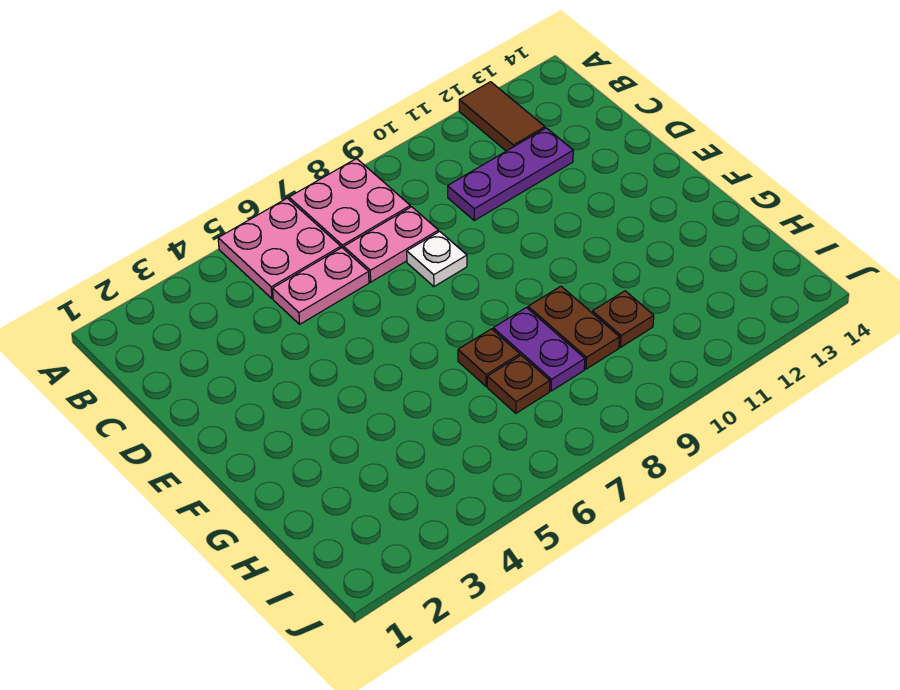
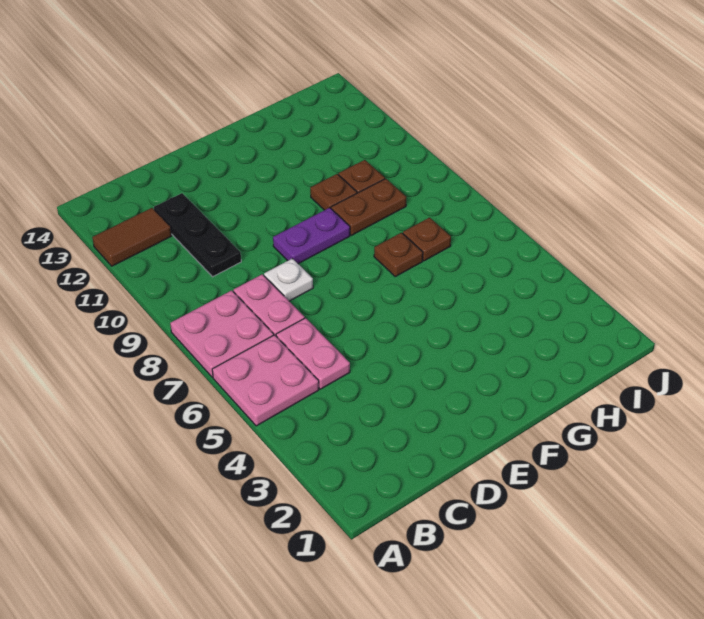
purple 1x3 plate [448,128,573,220] -> black 1x3 plate [154,193,241,277]
purple 1x2 plate [493,308,585,391] -> purple 1x2 plate moved to [273,208,350,264]
none -> brown 1x1 plate [310,174,357,210]

